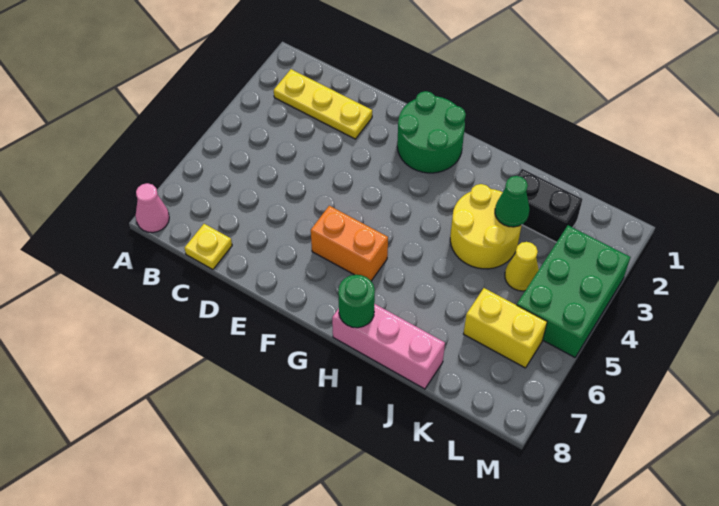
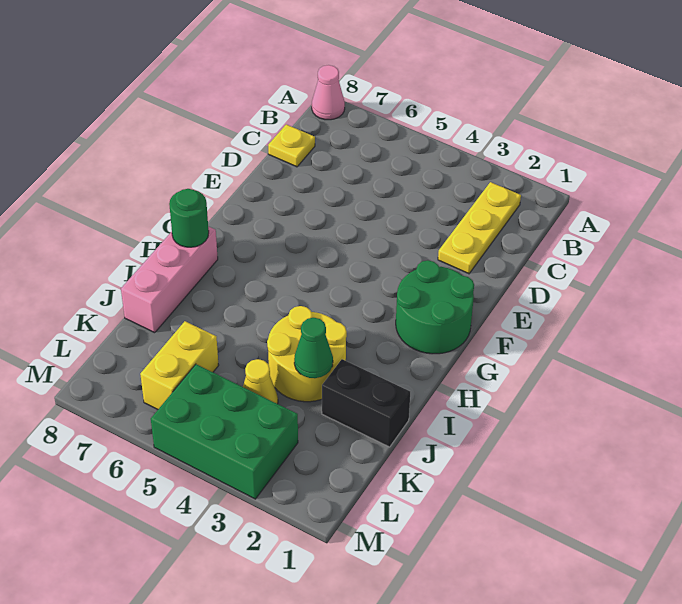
orange 1x2 brick [311,206,388,281] -> none
black 1x2 brick [517,169,582,242] -> black 1x2 brick turned to [322,359,410,447]

